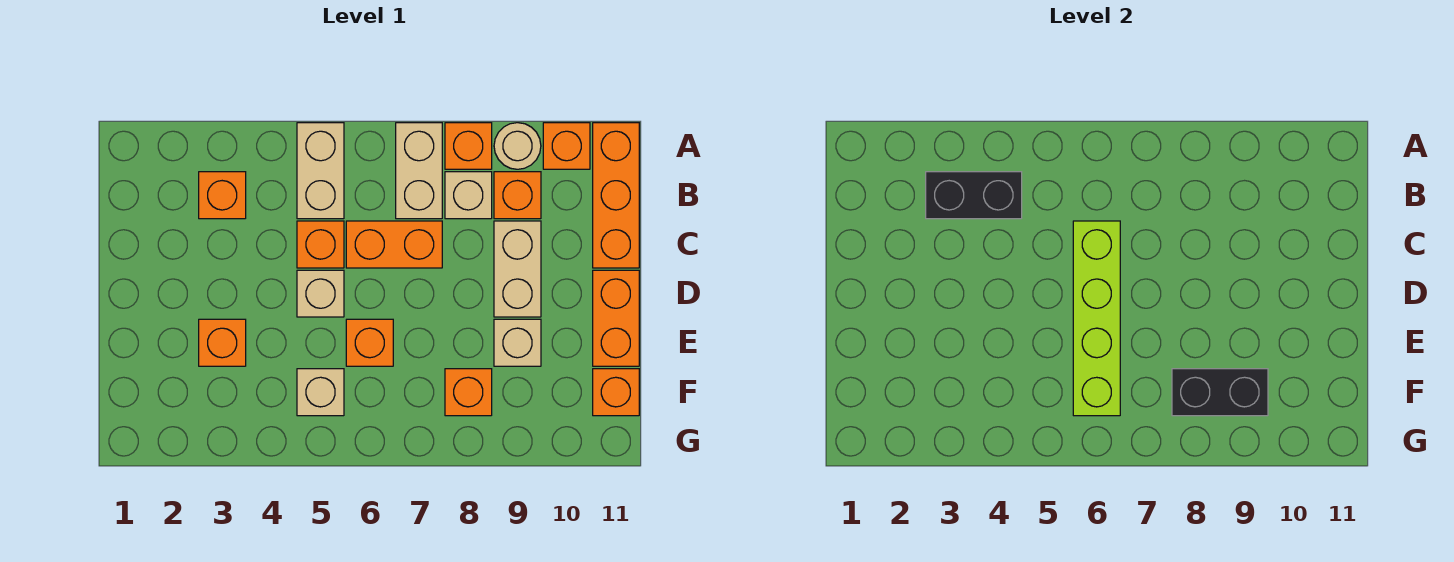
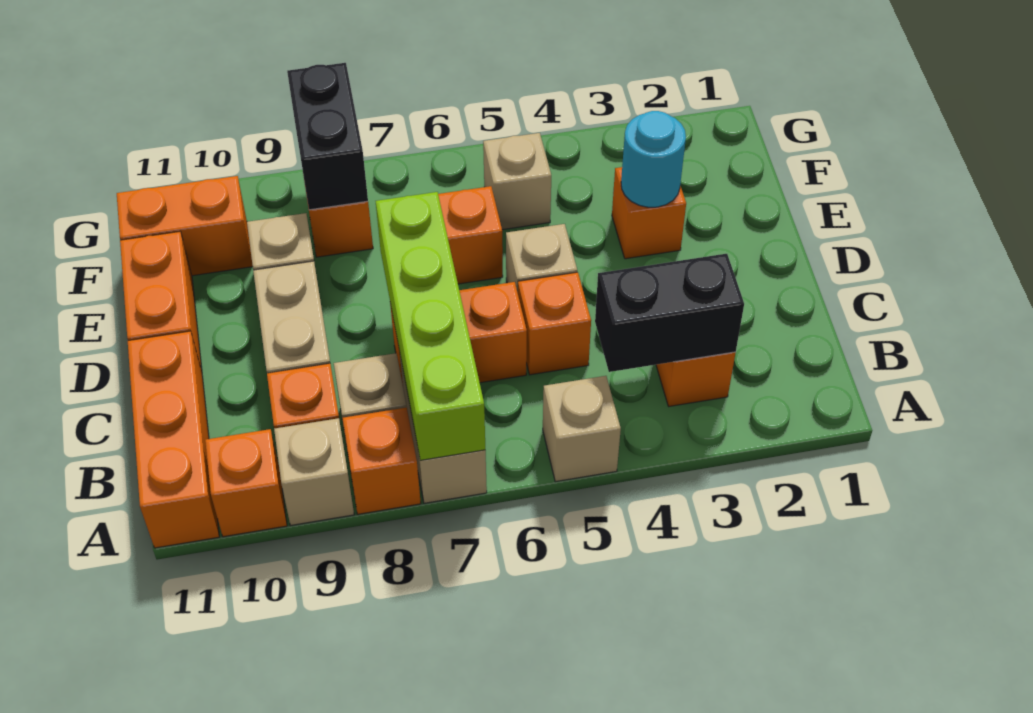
tan 1x2 brick [297,123,344,219] -> tan 1x1 brick [543,376,621,482]
tan 1x1 round brick [494,123,541,169] -> tan 1x1 brick [274,418,354,525]
lime 1x4 brick [1073,221,1120,416] -> lime 1x4 brick moved to [376,192,485,460]
none -> cyan 1x1 round brick [621,111,686,207]
black 1x2 brick [1172,369,1268,416] -> black 1x2 brick turned to [287,63,368,210]
orange 1x1 brick [593,369,639,416] -> orange 1x2 brick [117,176,253,276]

